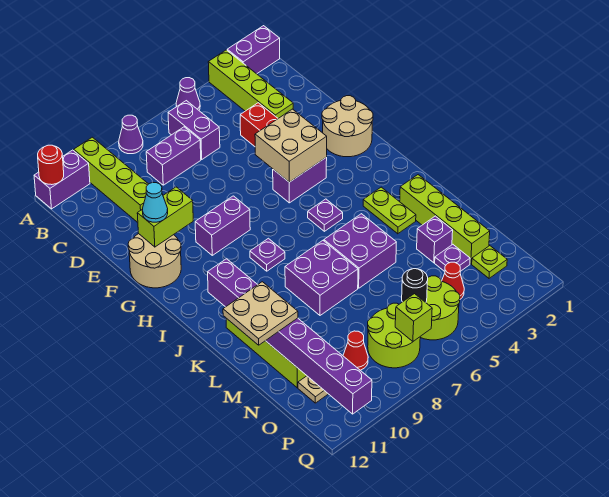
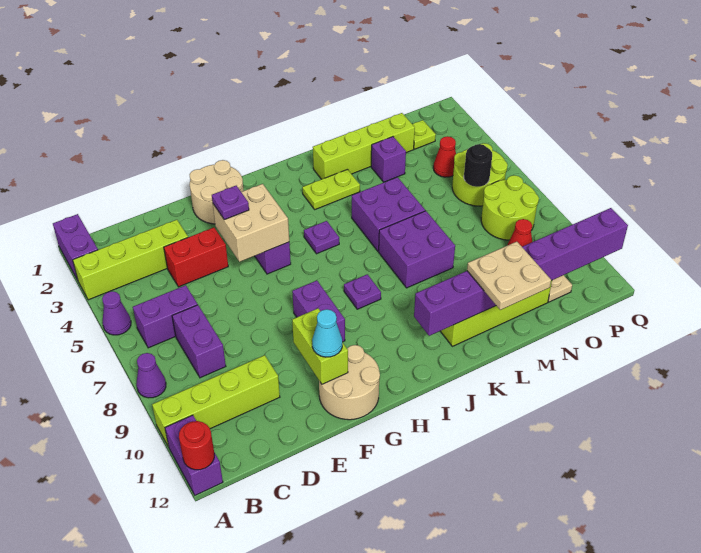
purple 1x1 plate [435,245,470,271] -> purple 1x1 plate moved to [212,186,249,220]
lime 1x1 brick [395,294,432,341] -> none

